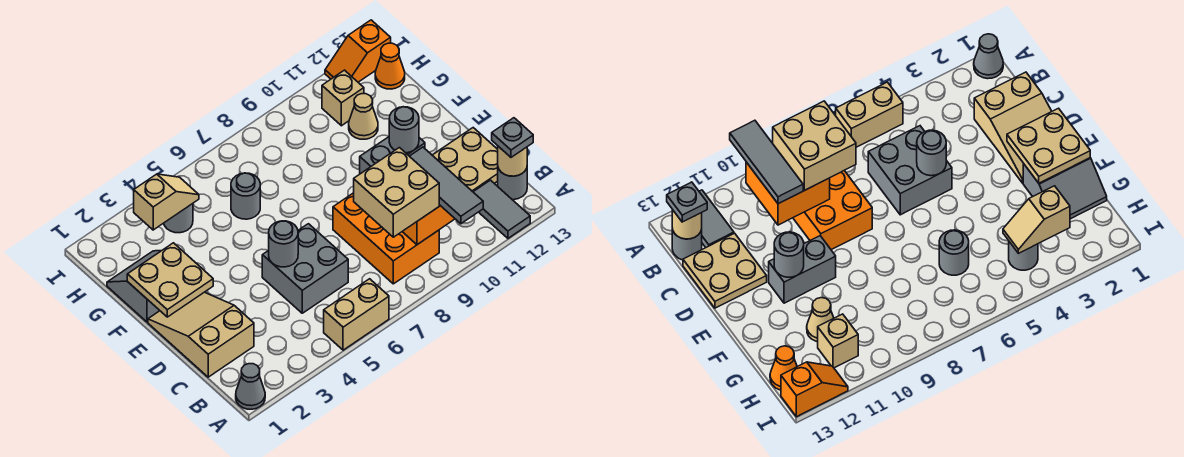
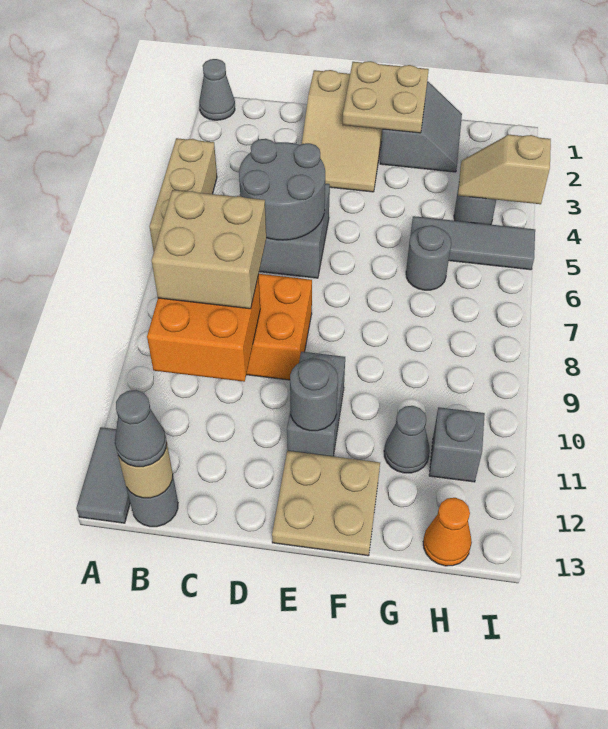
tan 1x2 brick [324,279,389,350] -> tan 1x3 brick [150,138,217,251]
grey 1x3 tile [410,147,483,224] -> grey 1x3 tile moved to [410,216,535,270]
grey 1x2 tile [474,180,530,238] -> grey 1x2 tile turned to [76,427,130,523]
grey 1x1 plate [492,118,533,157] -> grey 1x1 cone [115,390,167,467]
tan 2x3 slope [148,292,254,377] -> tan 2x3 slope turned to [302,70,383,192]
tan 2x2 plate [432,128,498,192] -> tan 2x2 plate moved to [272,451,380,556]
grey 1x1 round brick [269,221,298,267] -> grey 2x2 round brick [239,139,325,240]
tan 1x1 cone [349,94,378,139] -> grey 1x1 cone [384,406,430,473]
tan 1x2 slope [134,174,199,230] -> tan 1x2 slope turned to [458,135,551,204]
tan 1x1 brick [322,70,364,126] -> grey 1x1 brick [429,407,485,482]
orange 1x2 slope [325,20,391,82] -> none

